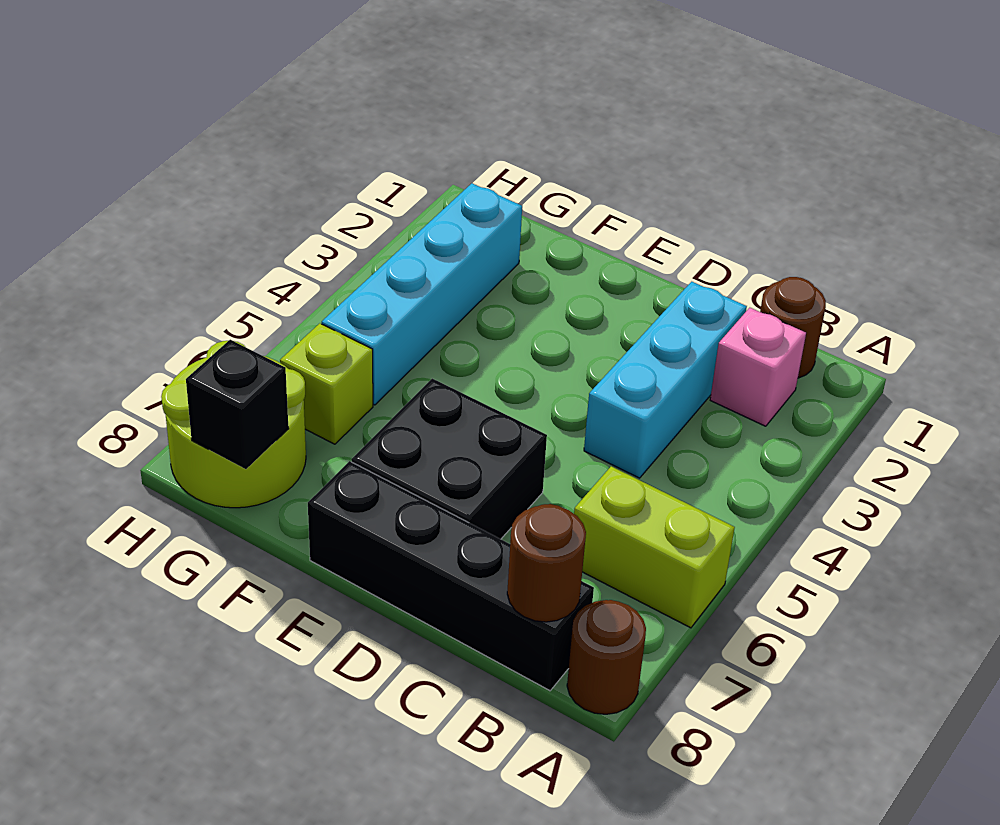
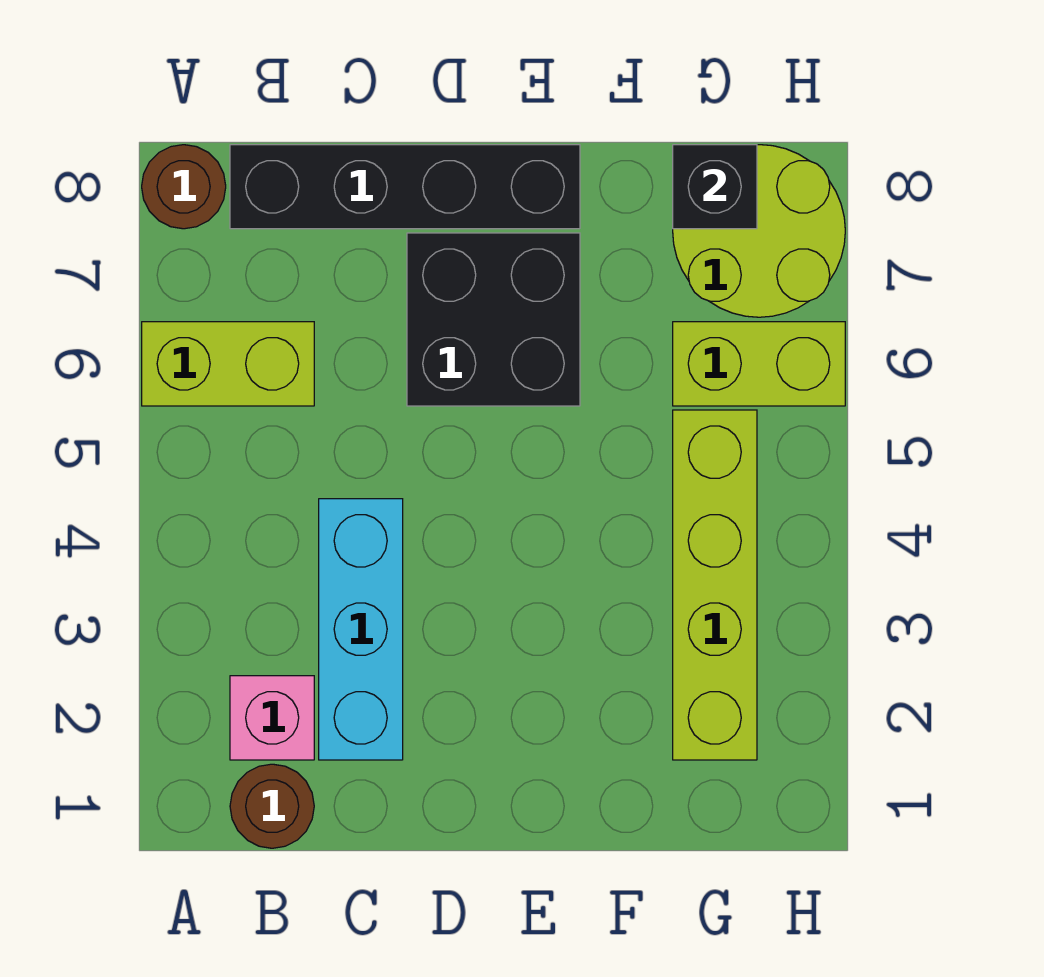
brown 1x1 round brick [507,504,586,622] -> none
cyan 1x4 brick [322,183,522,405] -> lime 1x4 brick [673,410,757,760]
lime 1x1 brick [280,323,373,444] -> lime 1x2 brick [673,322,845,406]

